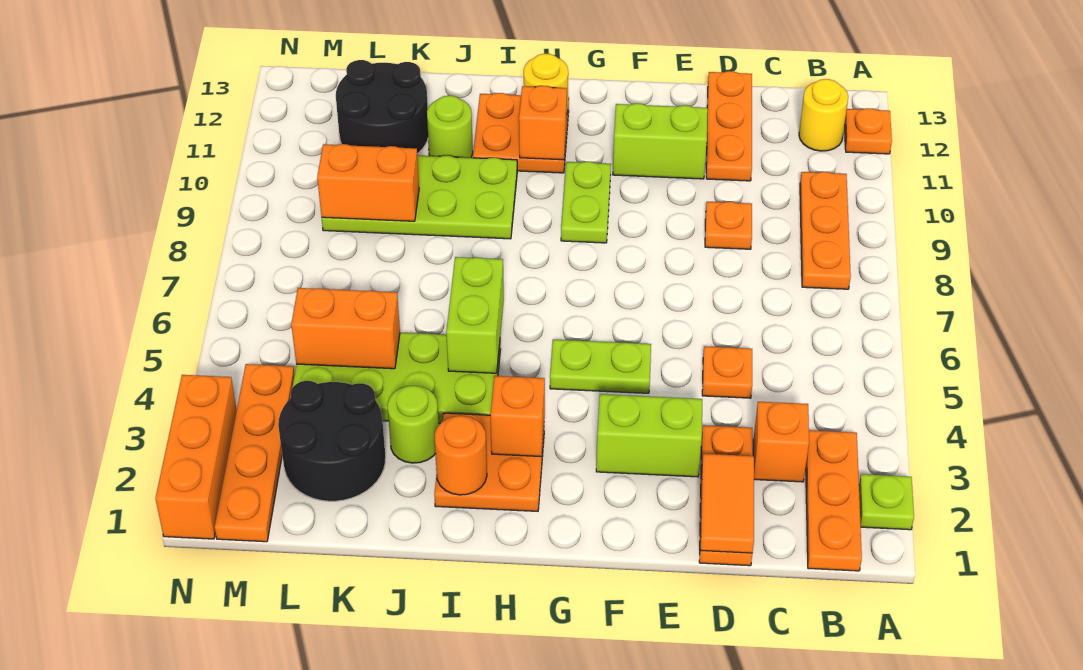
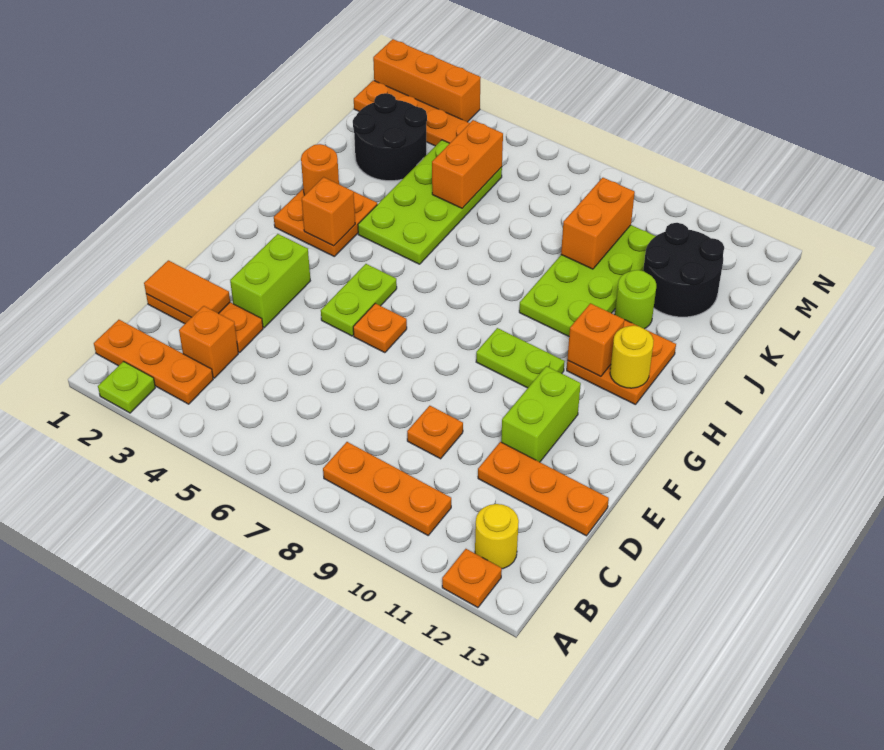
orange 1x1 plate [702,346,752,398] -> orange 1x1 plate moved to [353,303,407,353]
lime 1x2 brick [446,257,504,373] -> none
lime 1x1 round brick [387,386,439,463] -> none

